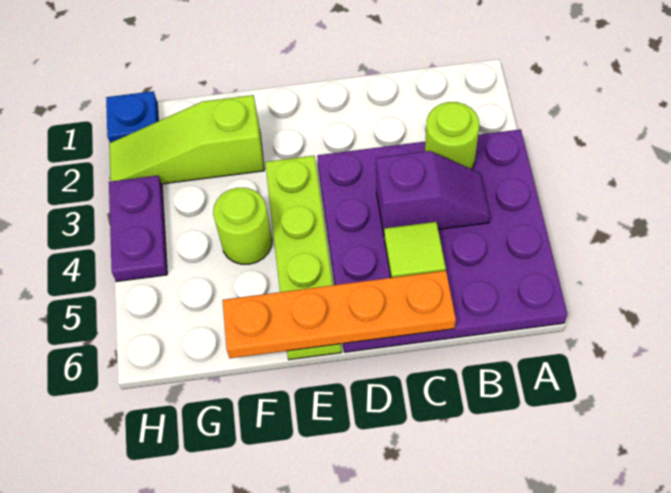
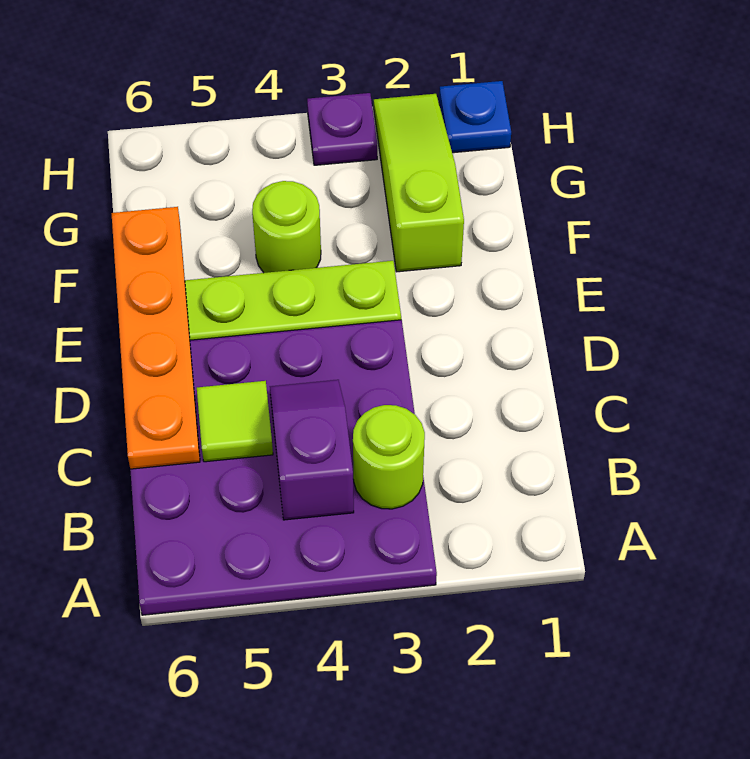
purple 1x2 slope [376,151,490,234] -> purple 1x2 slope turned to [270,380,354,520]
purple 1x2 plate [109,175,167,282] -> purple 1x1 plate [307,93,377,165]

